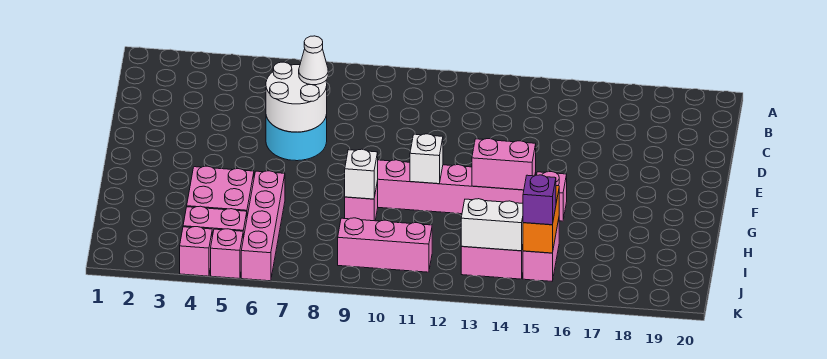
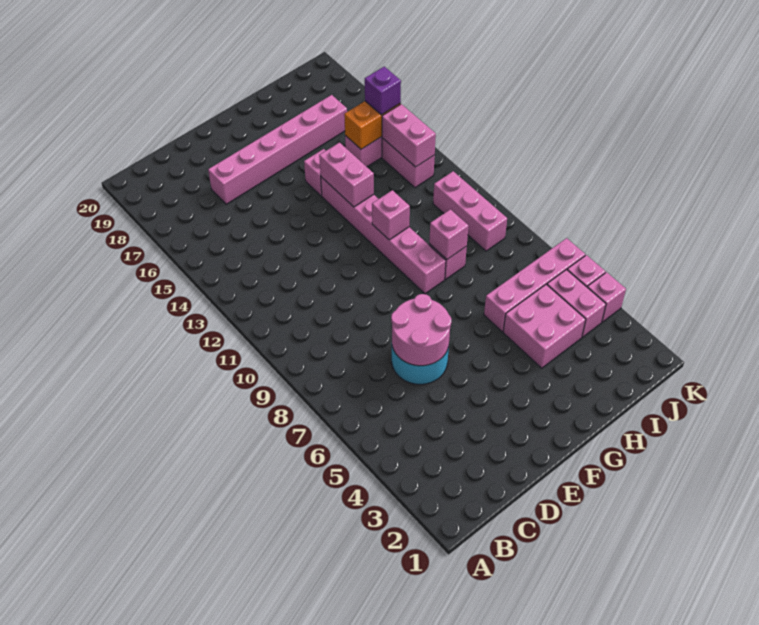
white 2x2 round brick [266,62,327,132] -> pink 2x2 round brick [391,294,451,366]
white 1x1 cone [299,36,328,85] -> none
none -> pink 1x6 brick [208,95,347,204]
white 1x1 brick [410,134,443,184] -> pink 1x1 brick [372,190,410,240]
white 1x1 brick [345,149,378,199] -> pink 1x1 brick [429,209,468,259]
white 1x2 brick [461,199,523,251] -> pink 1x2 brick [382,104,436,167]

